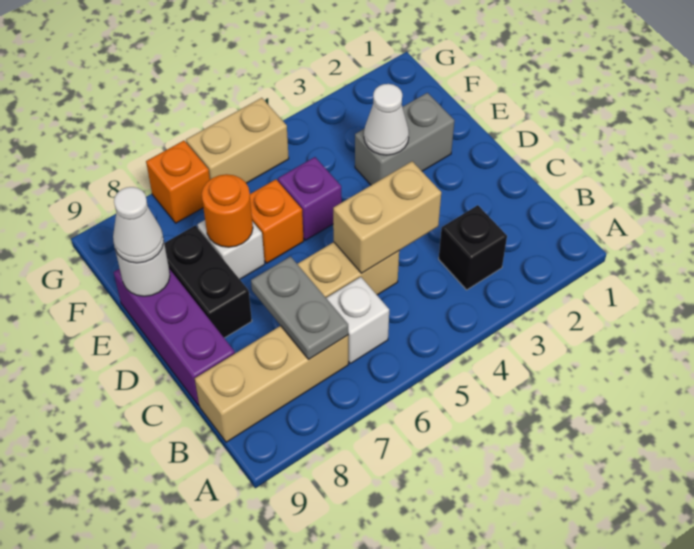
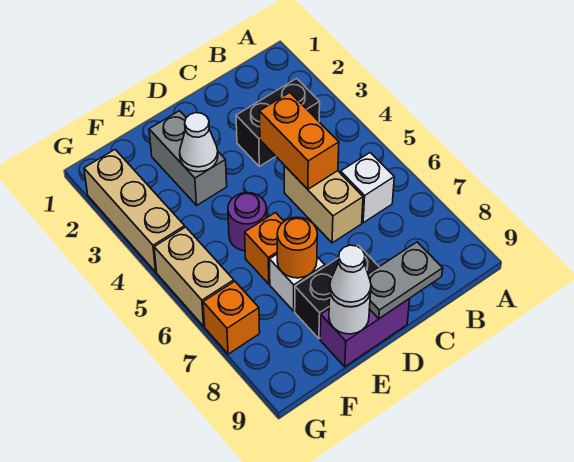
black 1x1 brick [439,205,507,290] -> black 1x2 brick [236,78,320,166]
tan 1x3 brick [195,326,348,442] -> tan 1x3 brick moved to [84,150,185,272]
grey 1x2 plate [251,256,348,359] -> grey 1x2 plate moved to [368,242,443,319]
tan 1x2 brick [333,161,441,273] -> orange 1x2 brick [259,92,339,189]
purple 1x3 brick [114,269,235,405] -> purple 1x2 brick [320,299,410,367]
purple 1x1 brick [278,157,342,240] -> purple 1x1 round brick [228,193,267,251]

